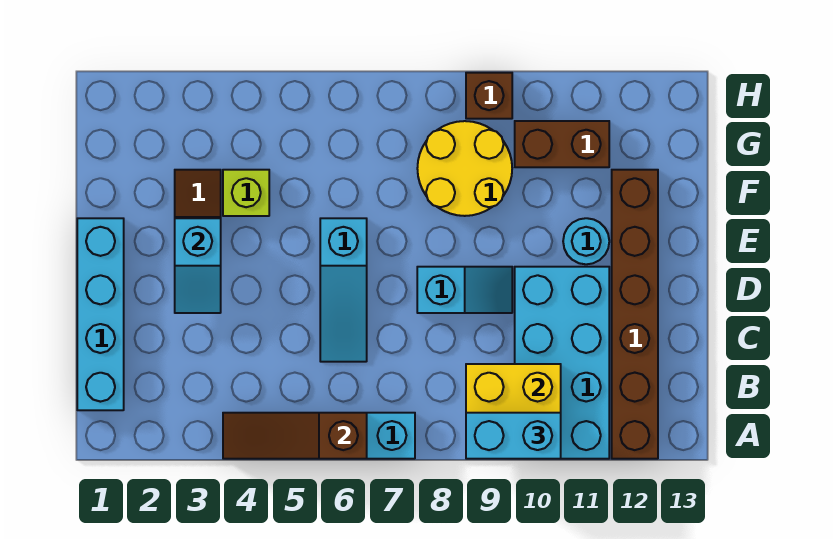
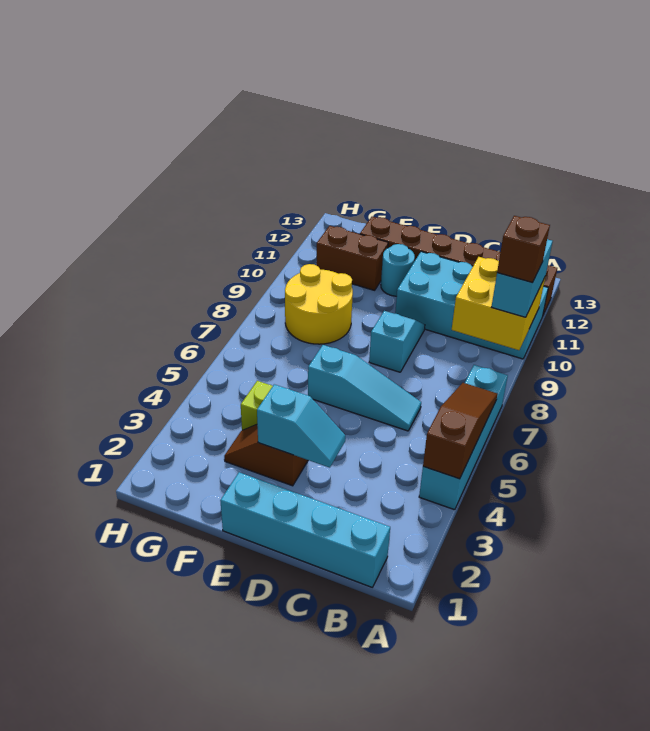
brown 1x3 slope [223,413,367,459] -> brown 1x3 slope turned to [423,383,498,479]
brown 1x2 brick [515,121,609,167] -> brown 1x2 brick turned to [316,226,388,290]
brown 1x1 brick [466,73,512,119] -> brown 1x1 brick moved to [497,216,550,283]

